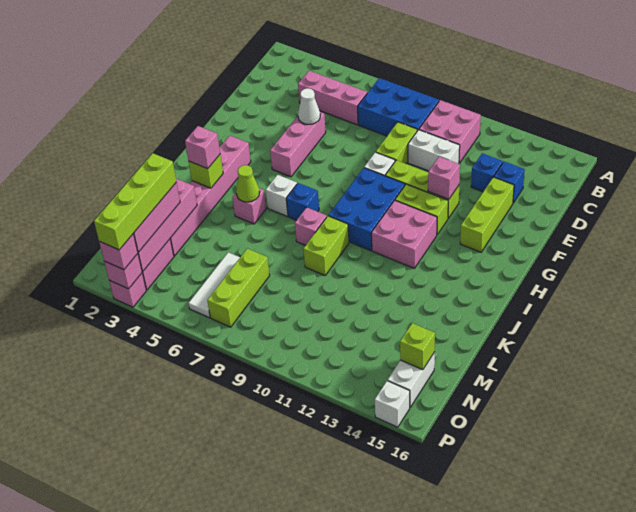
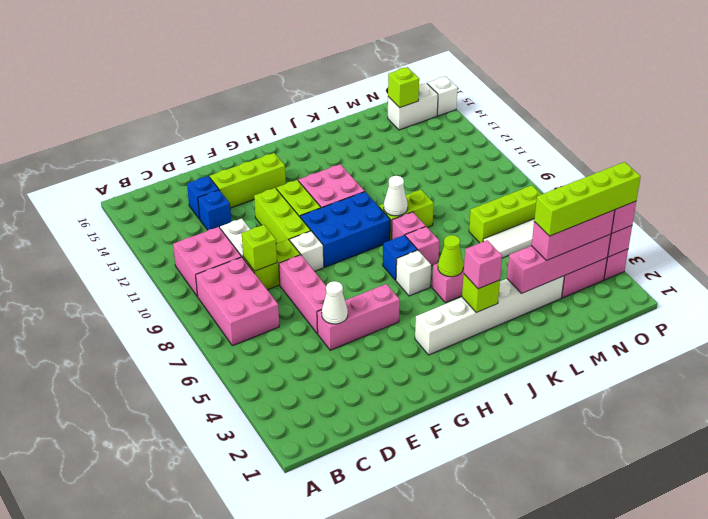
blue 2x3 brick [357,78,439,136] -> pink 2x3 brick [196,257,279,346]
pink 1x3 brick [298,71,367,125] -> pink 1x3 brick moved to [279,255,327,333]
none -> lime 1x1 brick [242,225,277,271]
pink 1x1 brick [428,157,460,199] -> pink 1x1 brick moved to [405,227,439,266]
pink 1x6 brick [170,136,251,256] -> white 1x6 brick [415,276,564,355]
none -> white 1x1 cone [384,176,408,216]

